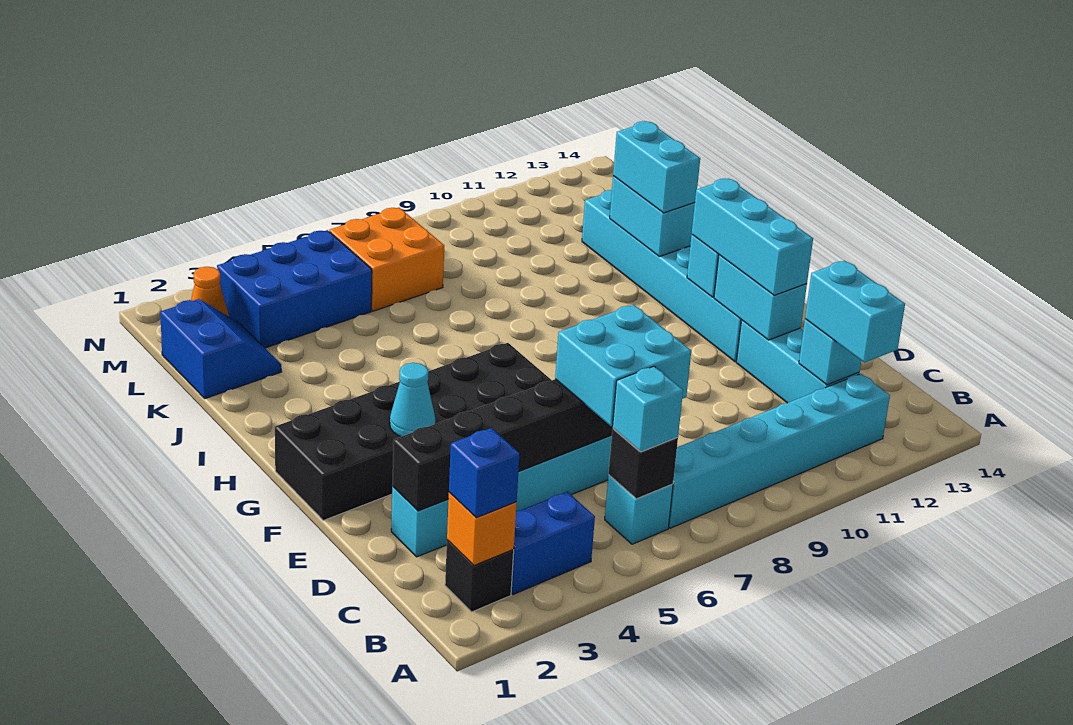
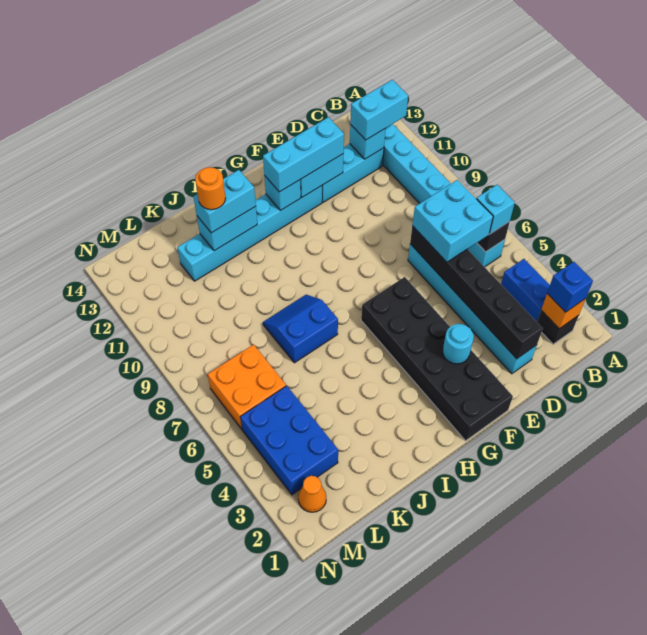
cyan 1x1 cone [390,363,435,437] -> cyan 1x1 round brick [443,324,474,364]
none -> orange 1x1 round brick [195,167,226,210]
blue 2x2 slope [160,299,282,399] -> blue 2x2 slope moved to [263,295,338,363]

